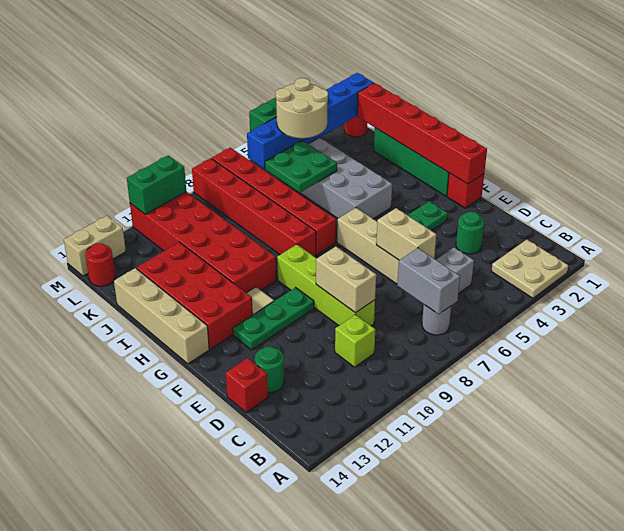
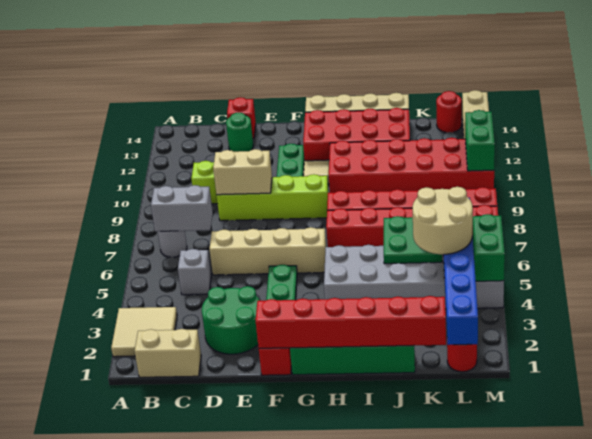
tan 2x2 plate [491,240,568,298] -> tan 2x2 tile [111,307,177,357]
green 1x1 round brick [456,212,484,254] -> green 2x2 round brick [202,286,260,354]
tan 1x2 brick [376,208,436,260] -> tan 1x2 brick moved to [135,329,201,377]

